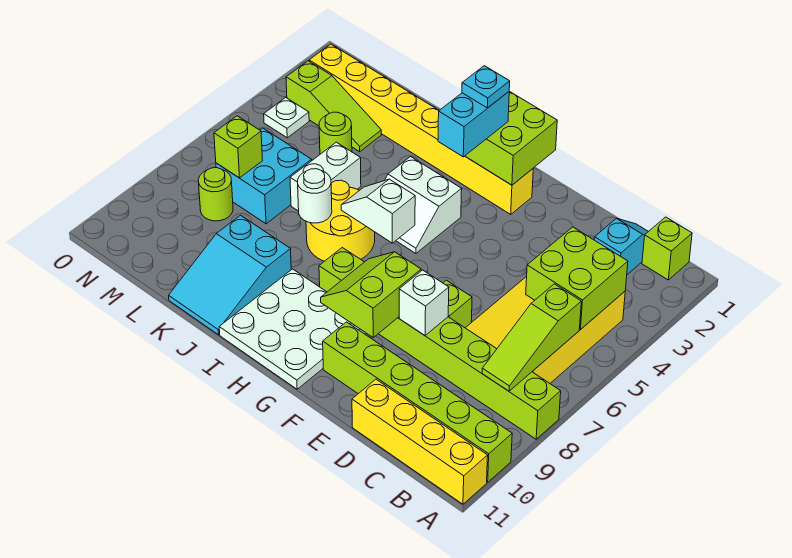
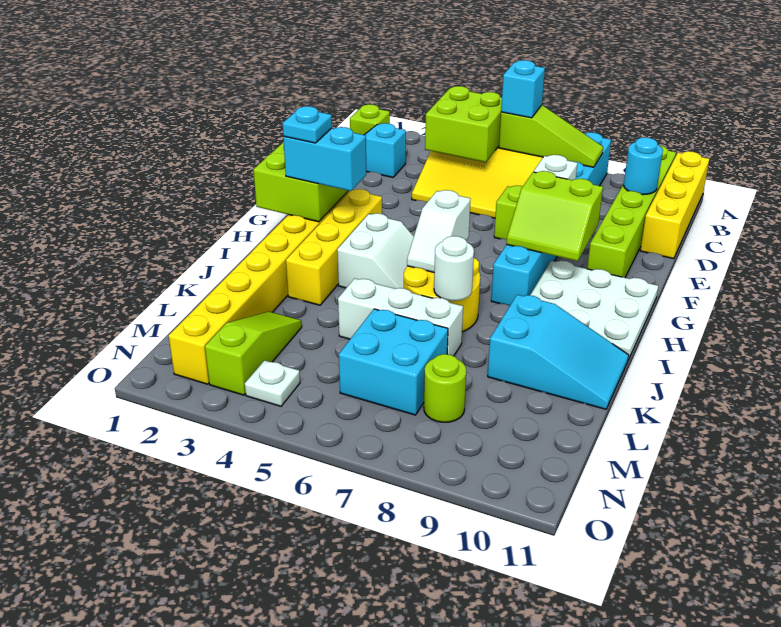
lime 1x8 brick [319,248,561,439] -> cyan 1x8 brick [491,132,611,306]
none -> cyan 1x1 brick [501,60,545,118]
none -> cyan 1x1 round brick [624,137,663,195]
none -> yellow 1x4 brick [286,189,382,305]
white 1x2 brick [290,142,361,211] -> white 1x3 brick [338,278,463,356]
lime 1x1 round brick [319,112,352,154] -> none
lime 1x1 brick [214,116,263,178] -> none

